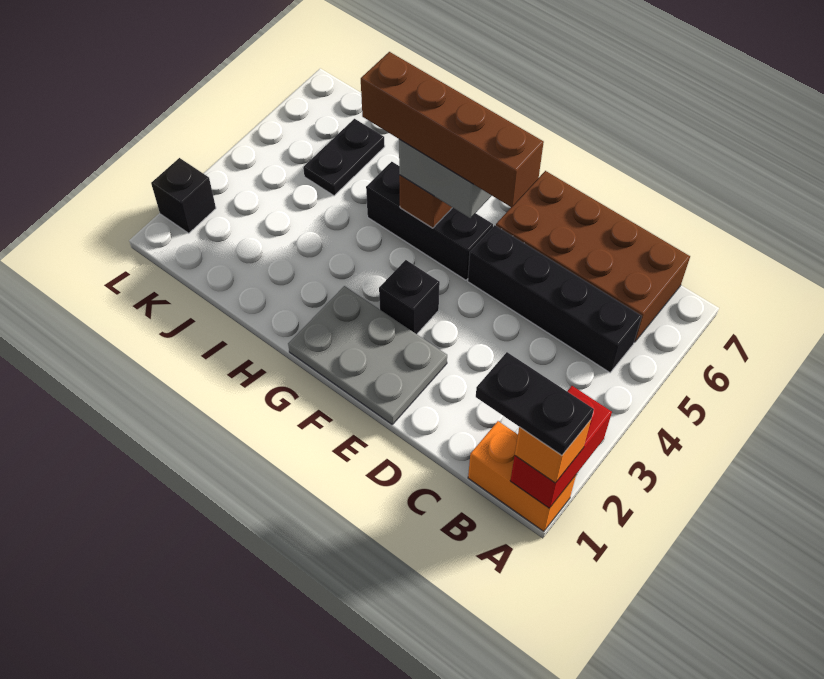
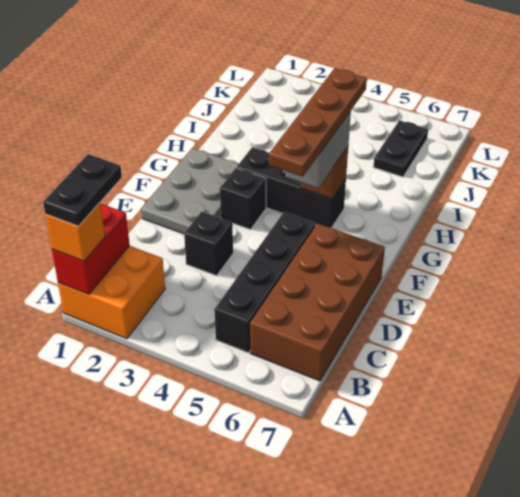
orange 1x2 brick [468,421,576,531] -> orange 2x2 brick [58,246,165,339]
red 1x2 brick [510,386,612,508] -> red 1x2 brick turned to [52,203,130,294]
brown 1x4 brick [361,52,544,207] -> brown 1x4 plate [269,68,367,177]
black 1x3 brick [366,162,493,280] -> black 1x3 brick turned to [237,147,346,228]
black 1x2 plate [303,119,385,196] -> black 1x2 plate turned to [373,120,428,177]
black 1x1 brick [151,158,216,233] -> black 1x1 brick moved to [184,212,233,276]

